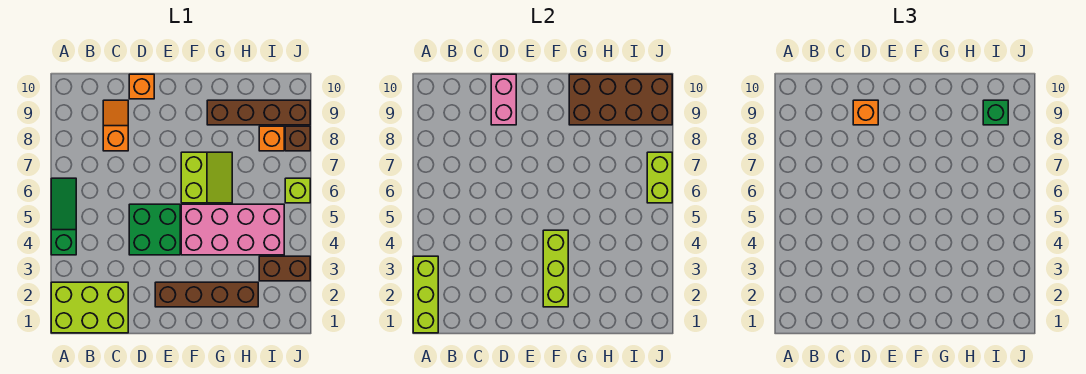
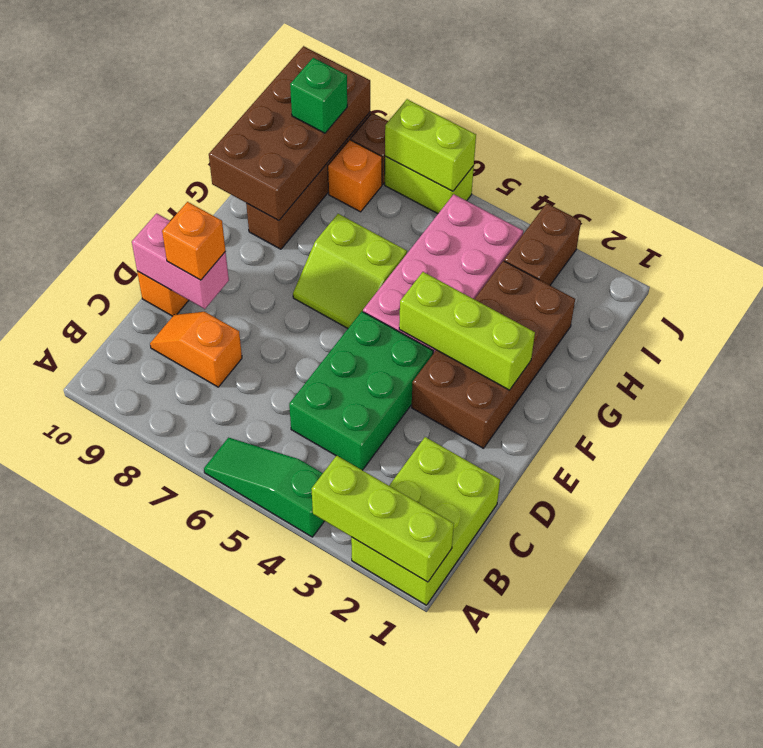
green 2x2 brick [129,204,180,255] -> green 2x3 brick [289,311,433,470]
brown 1x4 brick [155,282,258,307] -> brown 2x4 brick [412,261,575,448]
lime 2x2 slope [181,152,232,203] -> lime 2x2 slope turned to [293,214,407,328]
lime 1x1 brick [285,178,310,203] -> lime 1x2 brick [385,156,474,214]

